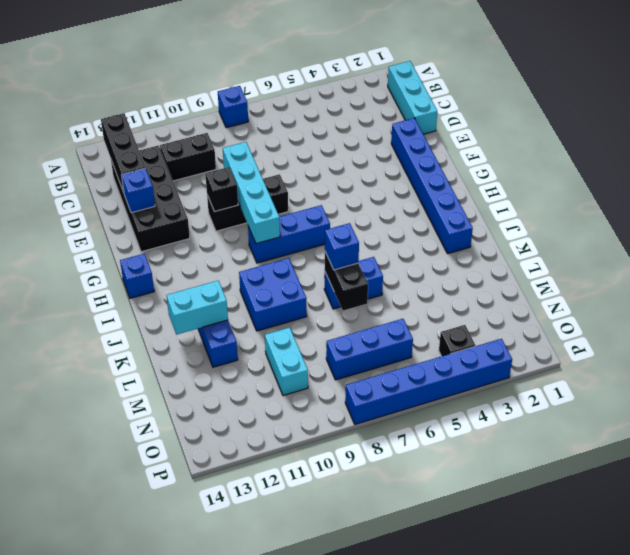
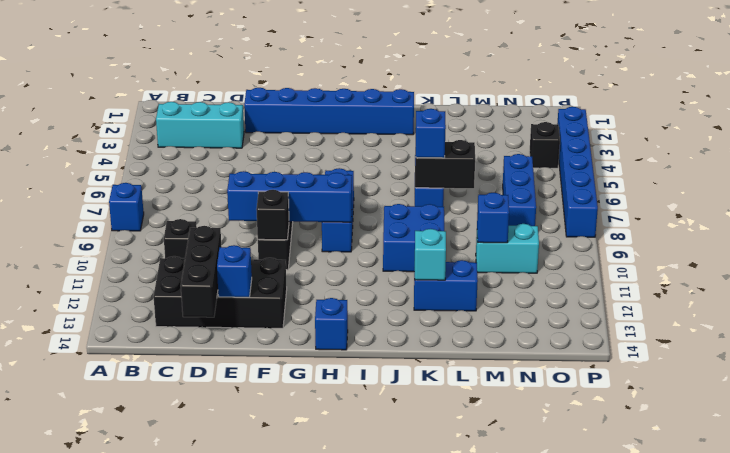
cyan 1x3 brick [388,61,437,134] -> cyan 1x3 brick moved to [156,102,244,148]
black 1x3 brick [101,113,145,192] -> black 1x3 brick turned to [181,226,222,317]
black 1x2 brick [160,133,216,181] -> black 1x1 brick [164,219,197,258]
cyan 1x4 brick [223,142,280,244] -> blue 1x4 brick [227,171,352,222]
cyan 1x2 brick [166,281,228,335] -> cyan 1x1 brick [415,229,446,280]
none -> blue 1x1 brick [477,193,509,243]

